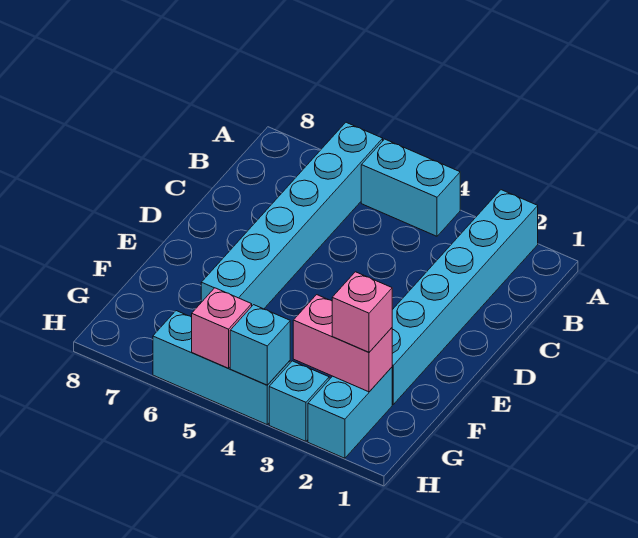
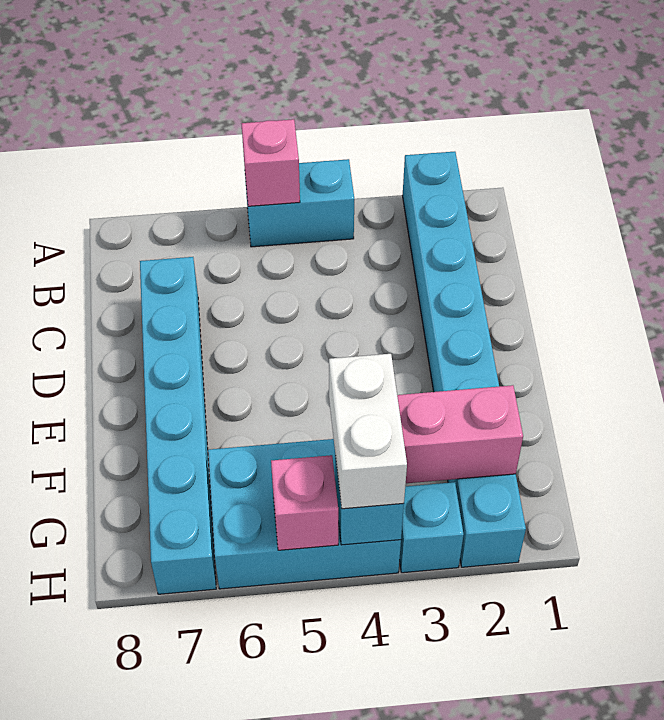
cyan 1x6 brick [201,122,383,309] -> cyan 1x6 brick moved to [140,257,216,594]
pink 1x1 brick [332,272,392,352] -> pink 1x1 brick moved to [241,119,300,206]
none -> white 1x2 brick [329,354,407,509]
cyan 1x3 brick [153,311,290,424] -> cyan 2x3 brick [208,439,401,589]

